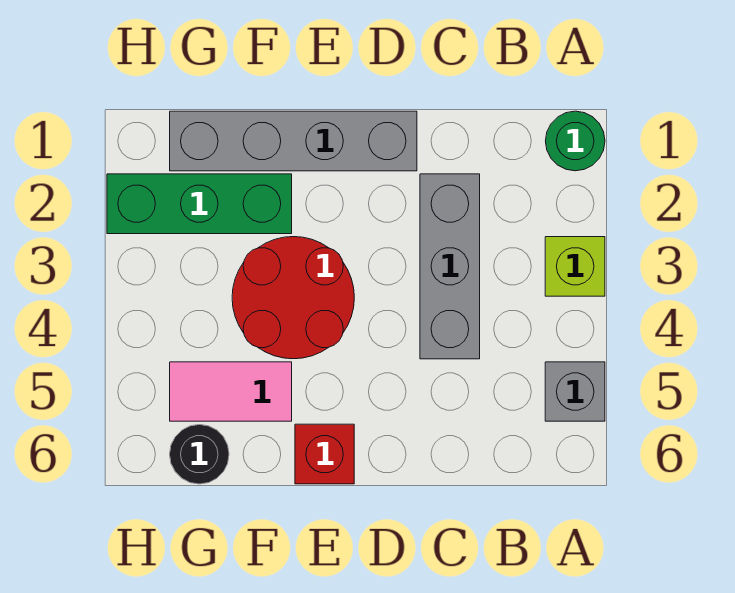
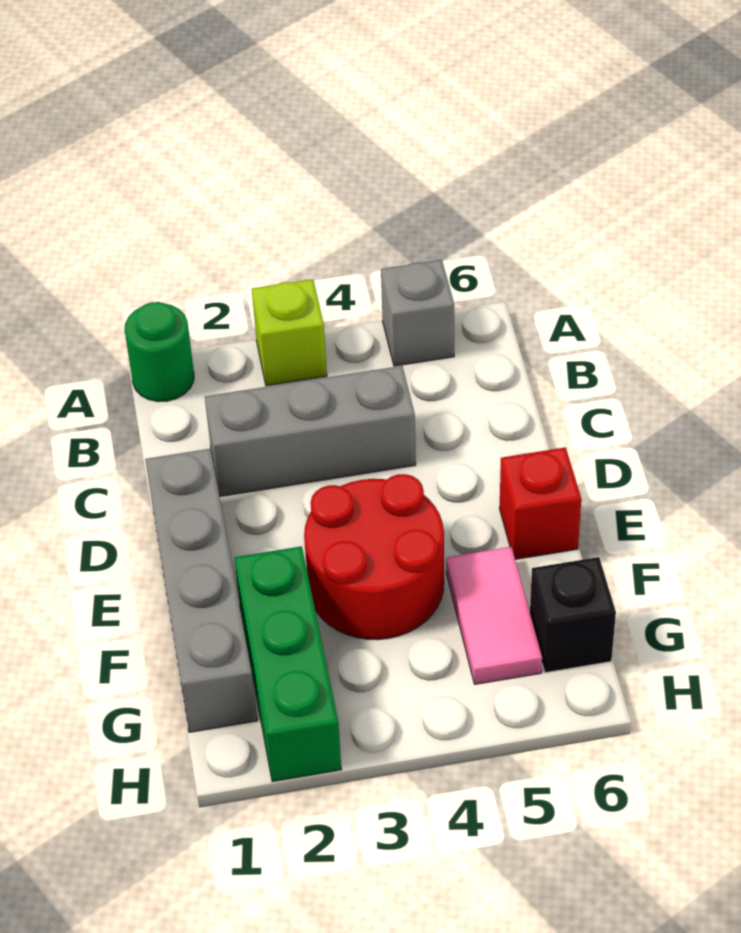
black 1x1 round brick [170,425,229,484] -> black 1x1 brick [530,557,616,673]

